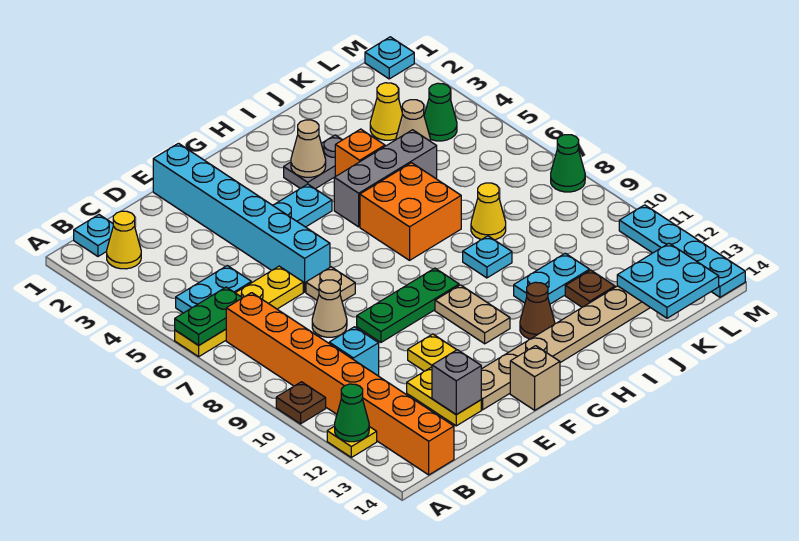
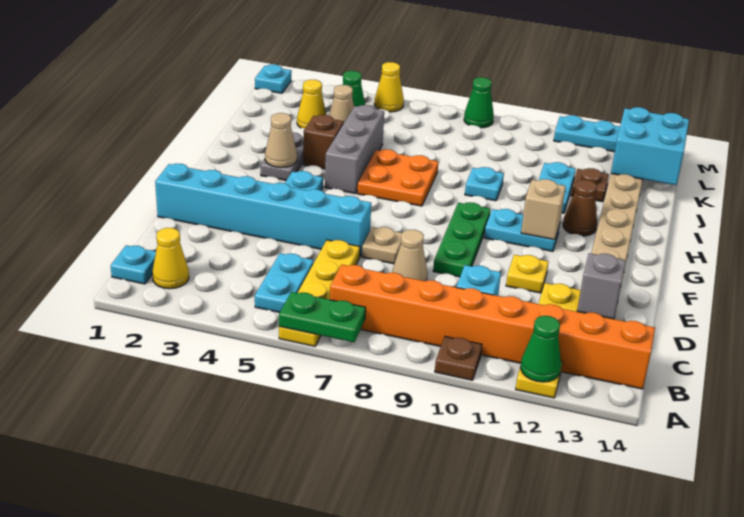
green 1x2 plate [175,287,242,345] -> green 1x2 plate turned to [279,292,366,342]
tan 1x1 brick [510,346,560,410] -> tan 1x1 brick moved to [521,179,566,240]
tan 1x2 plate [435,285,510,344] -> cyan 1x2 plate [484,209,560,251]
orange 2x2 brick [360,163,461,260] -> orange 2x2 plate [357,149,438,206]
orange 1x1 brick [335,129,385,177] -> brown 1x1 brick [303,115,344,169]
yellow 1x1 cone [471,183,506,240] -> yellow 1x1 cone moved to [374,62,404,112]
cyan 2x2 plate [617,243,719,318] -> cyan 2x2 brick [611,107,689,185]

